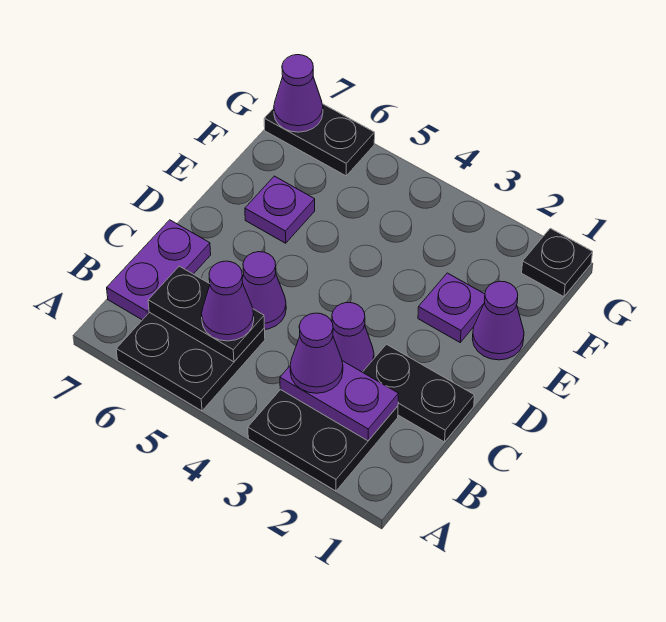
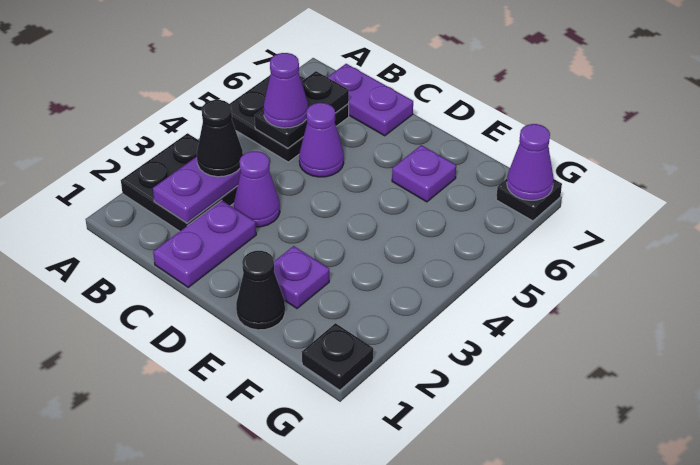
purple 1x1 cone [290,313,343,393] -> black 1x1 cone [197,100,243,177]
black 1x2 plate [363,344,475,442] -> purple 1x2 plate [153,200,256,287]
purple 1x1 cone [472,281,524,360] -> black 1x1 cone [236,251,285,330]
black 1x2 plate [264,104,375,176] -> black 1x1 plate [496,179,562,221]

